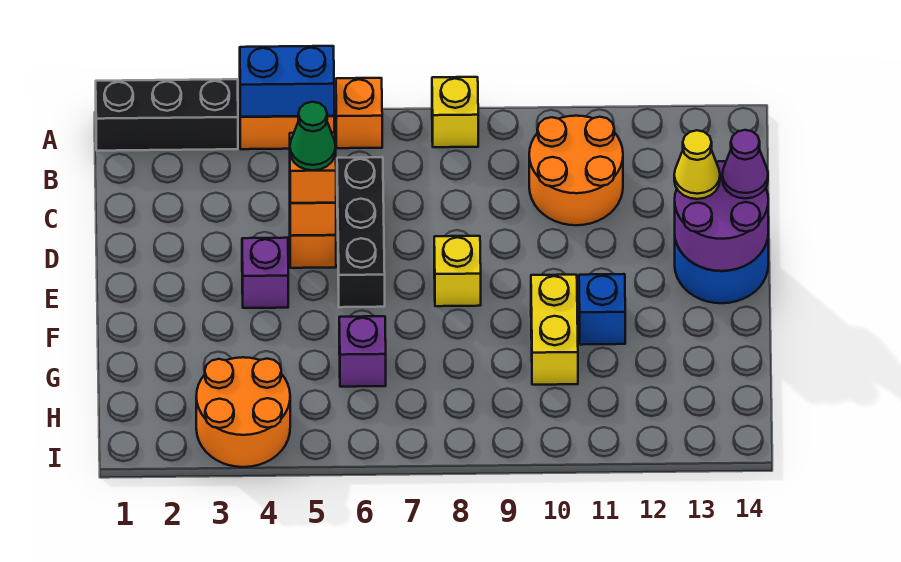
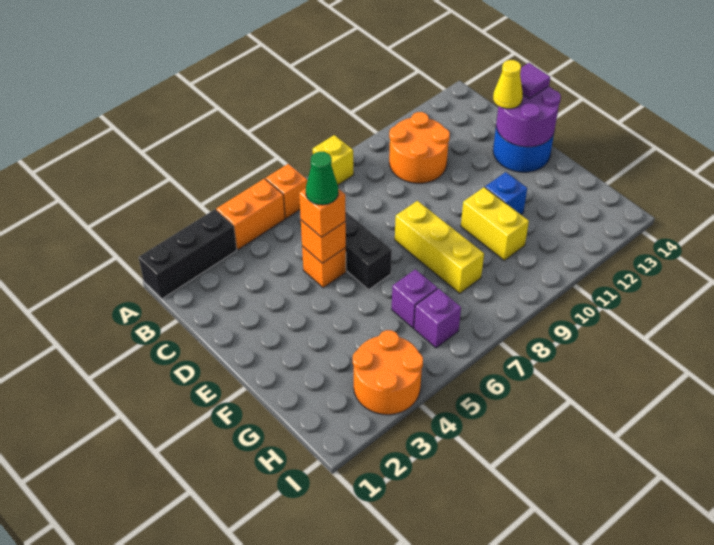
blue 1x2 brick [240,46,334,117] -> none
purple 1x1 cone [722,130,768,199] -> purple 1x1 tile [520,63,550,99]
purple 1x1 brick [242,238,288,308] -> purple 1x1 brick moved to [414,289,461,348]
yellow 1x1 brick [434,236,481,306] -> yellow 1x3 brick [395,201,484,293]

